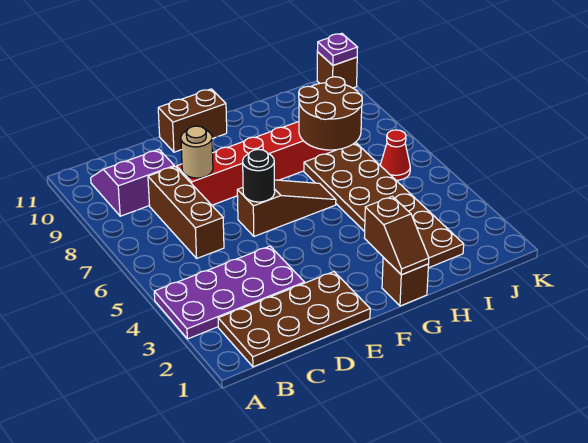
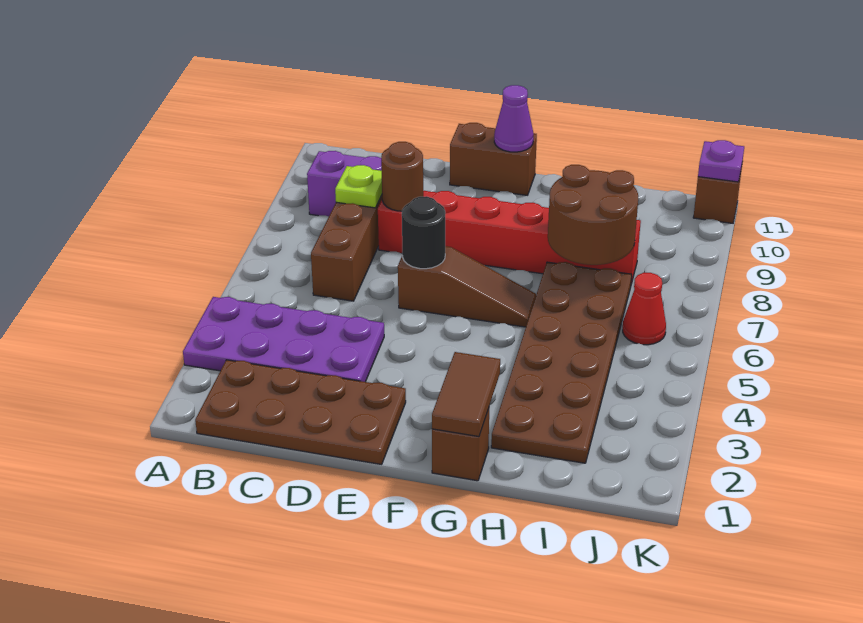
none -> lime 1x1 plate [335,165,382,208]
tan 1x1 round brick [181,126,213,178] -> brown 1x1 round brick [381,142,423,211]
none -> purple 1x1 cone [494,85,534,152]
brown 1x2 slope [364,196,429,275] -> brown 1x2 tile [432,352,500,437]

